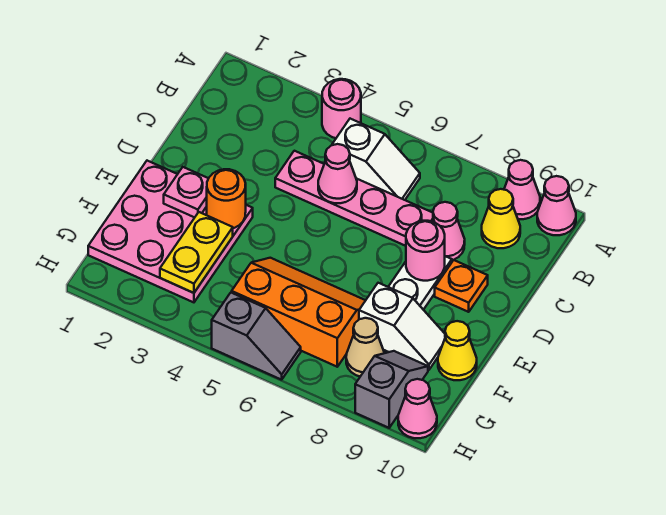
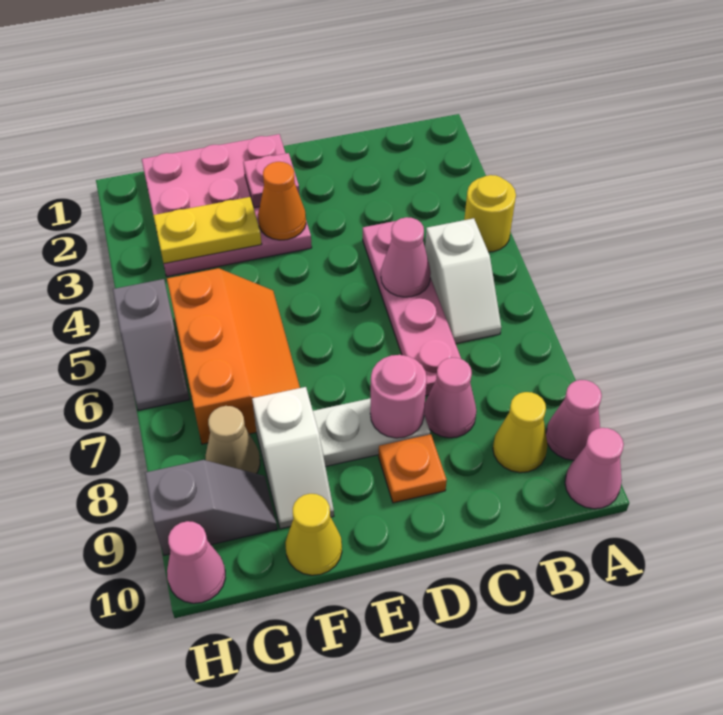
pink 1x1 round brick [322,79,361,138] -> yellow 1x1 round brick [464,175,516,252]
orange 1x1 round brick [207,169,246,228] -> orange 1x1 cone [258,162,306,240]

